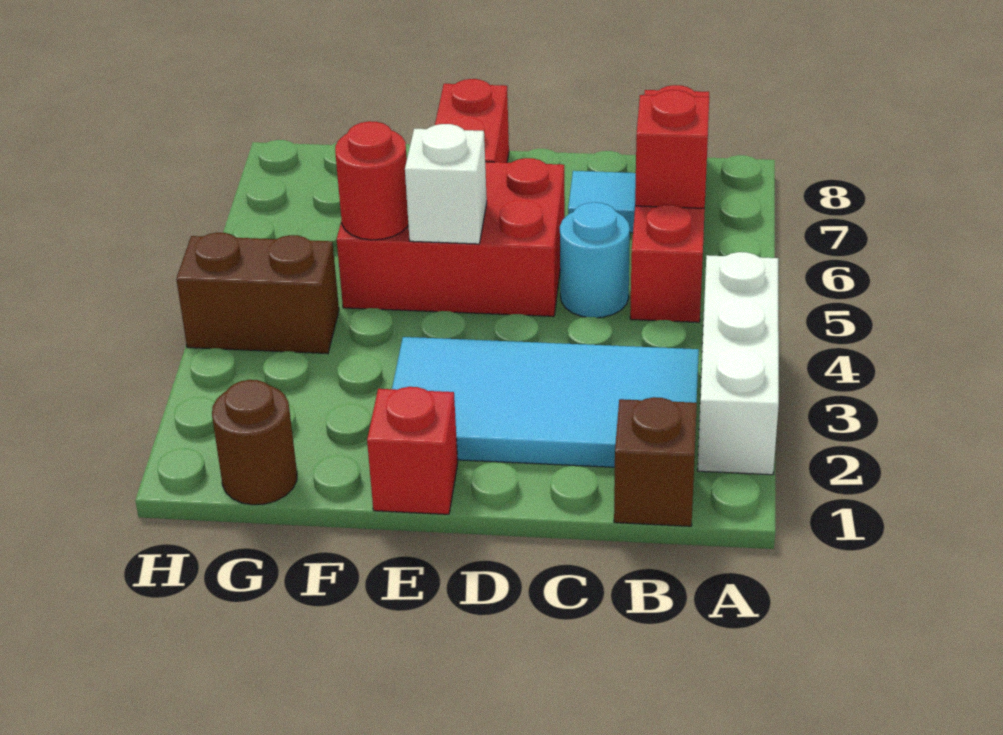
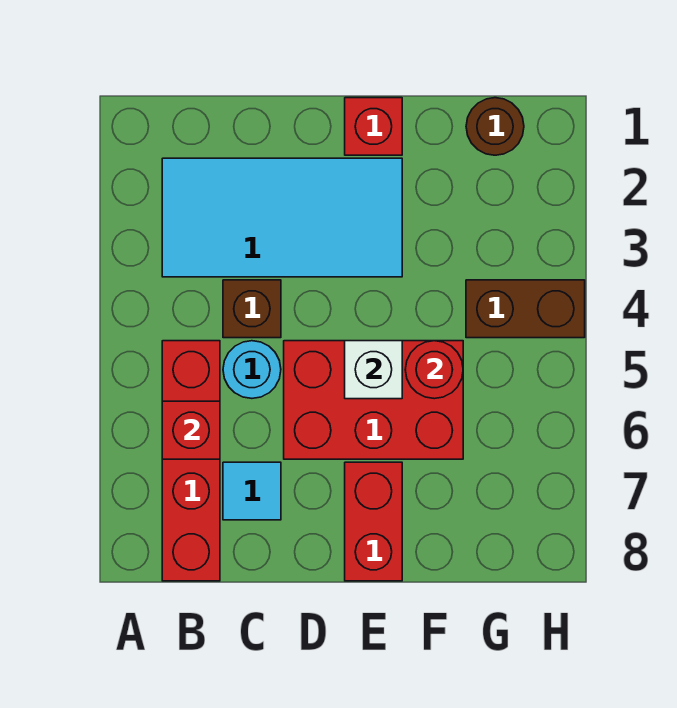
white 1x3 brick [698,252,779,475] -> none
brown 1x1 brick [614,397,697,526] -> brown 1x1 brick moved to [223,280,281,338]

